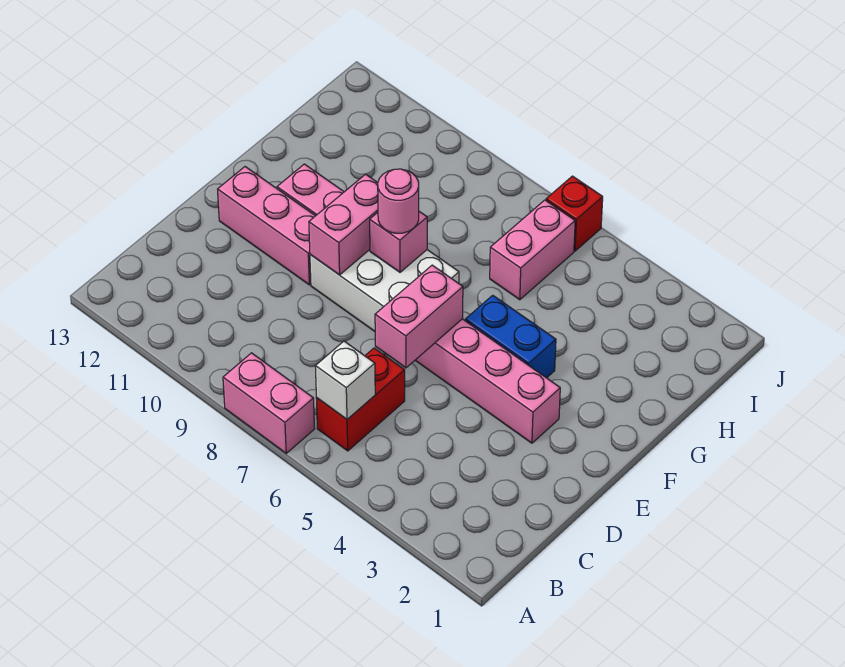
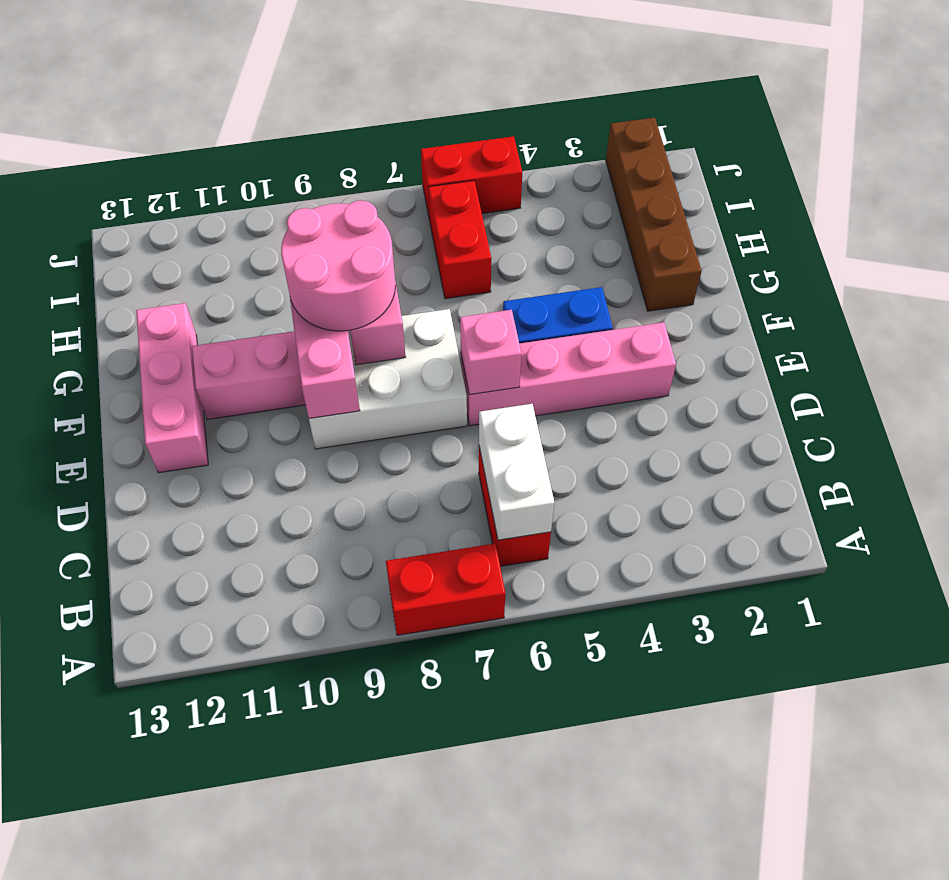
pink 1x2 brick [223,353,315,453] -> red 1x2 brick [386,544,505,635]
white 1x1 brick [315,341,375,419] -> white 1x2 brick [479,404,554,540]
pink 1x2 brick [375,265,463,368] -> pink 1x1 brick [460,310,521,395]
pink 1x3 brick [218,167,315,285] -> pink 1x3 brick turned to [136,303,208,473]
pink 1x1 round brick [378,169,419,233] -> pink 2x2 round brick [281,201,395,331]
none -> brown 1x4 brick [606,118,701,311]
pink 1x2 brick [490,200,575,300] -> red 1x2 brick [428,181,491,299]
red 1x1 brick [546,176,603,251] -> red 1x2 brick [421,136,522,219]

